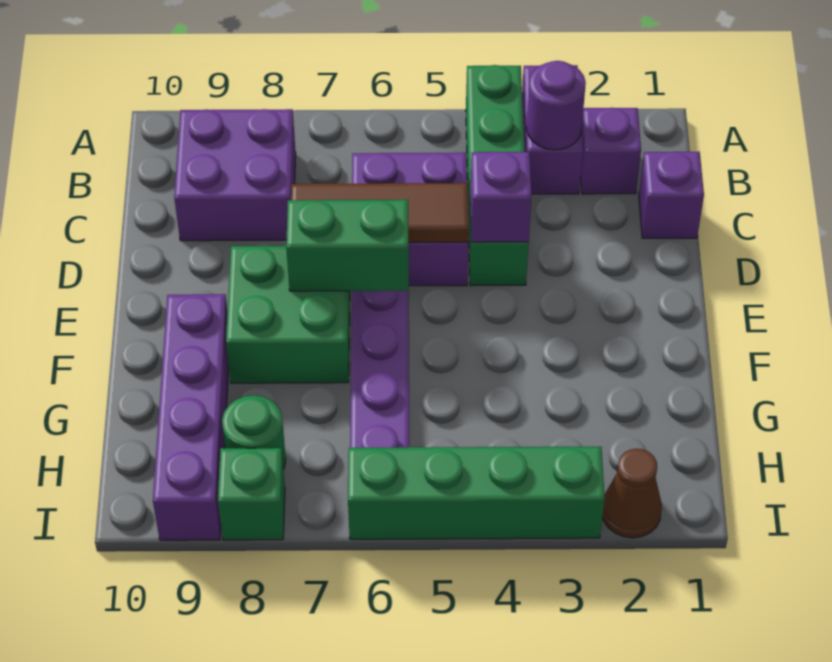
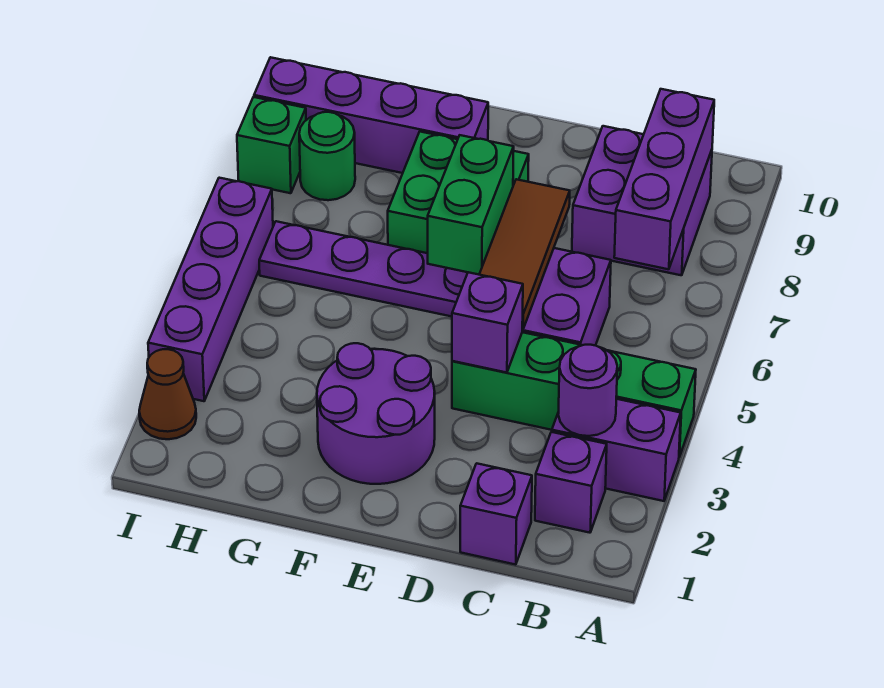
none -> purple 1x3 brick [614,89,714,269]
none -> purple 2x2 round brick [317,343,435,484]
green 1x4 brick [348,447,605,539] -> purple 1x4 brick [148,178,273,401]

